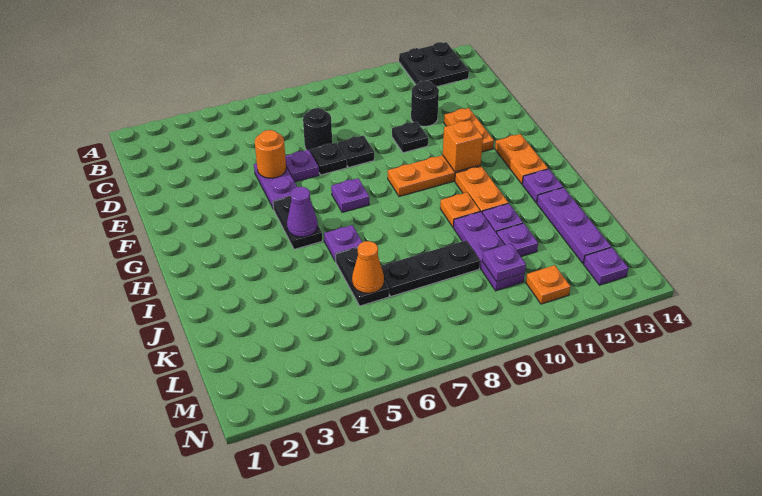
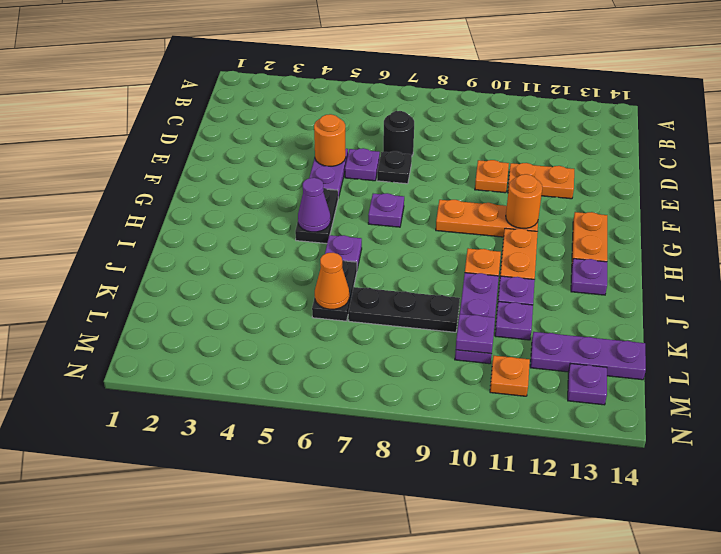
black 2x2 plate [399,42,469,87] -> none
black 1x1 round brick [411,81,439,126] -> none
black 1x1 plate [338,135,374,167] -> none
black 1x1 plate [392,122,428,153] -> orange 1x1 plate [475,160,509,193]
orange 1x2 plate [444,108,494,152] -> orange 1x2 plate turned to [508,163,574,199]
orange 1x1 brick [443,120,483,172] -> orange 1x1 round brick [506,174,542,228]
purple 1x3 plate [537,188,611,263] -> purple 1x3 plate turned to [530,332,646,380]

